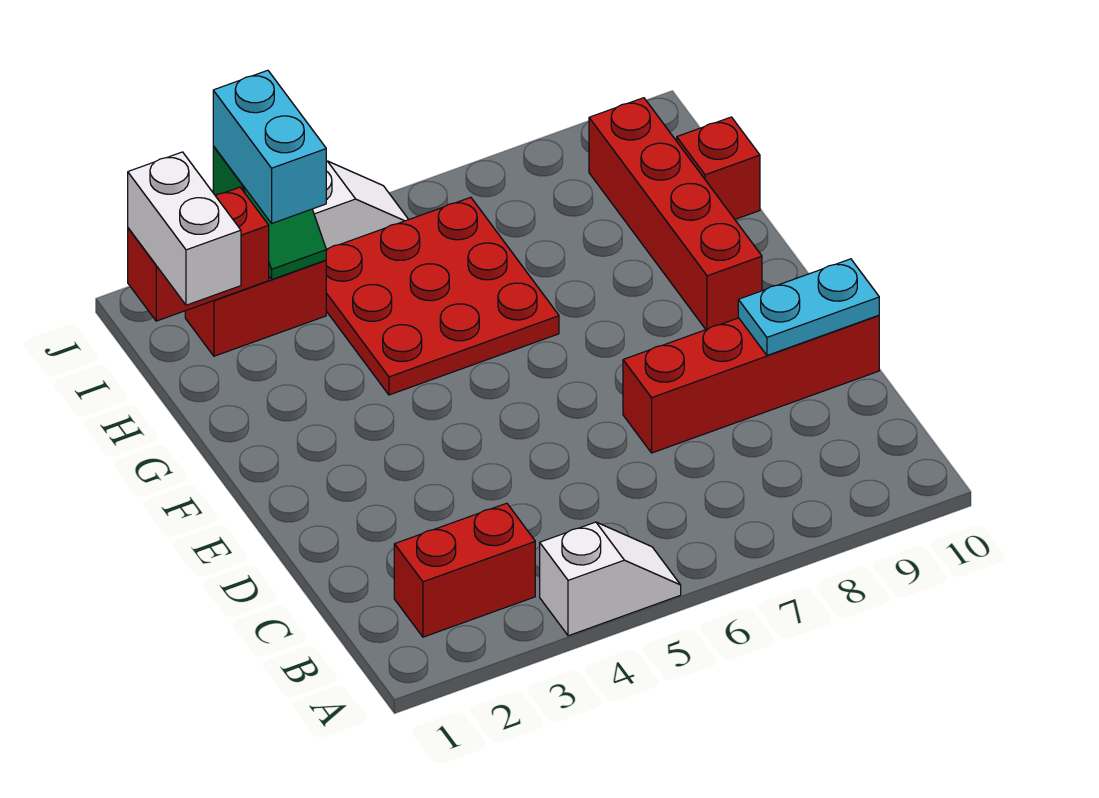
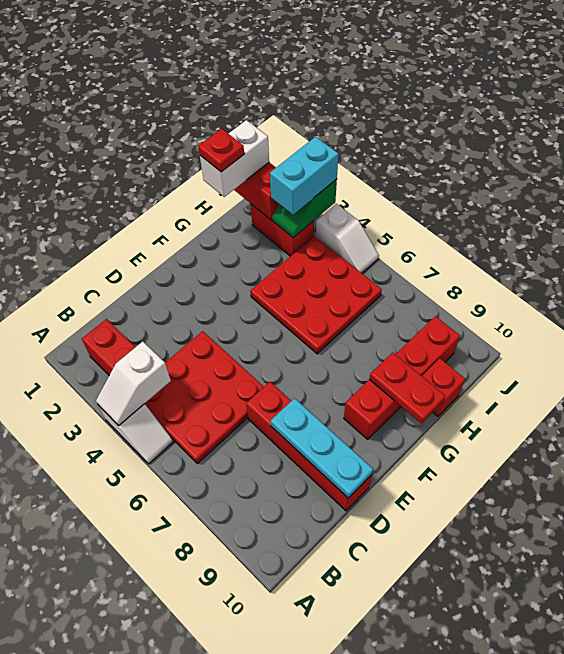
none -> white 1x2 slope [96,341,171,426]
none -> red 3x3 plate [145,331,264,464]
cyan 1x2 plate [738,259,879,355] -> cyan 1x3 plate [270,398,373,498]
none -> red 1x2 plate [369,352,445,423]
none -> red 1x1 plate [198,129,244,172]

